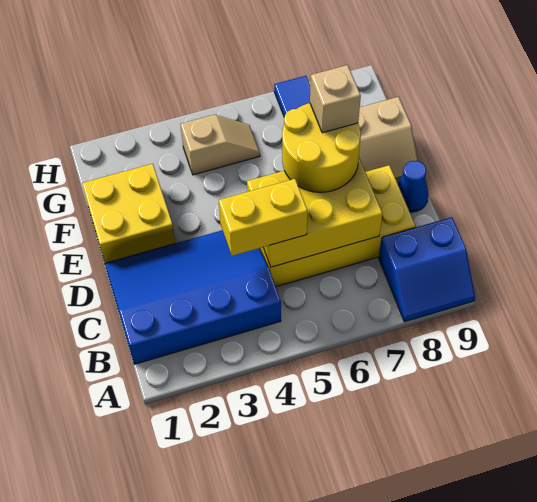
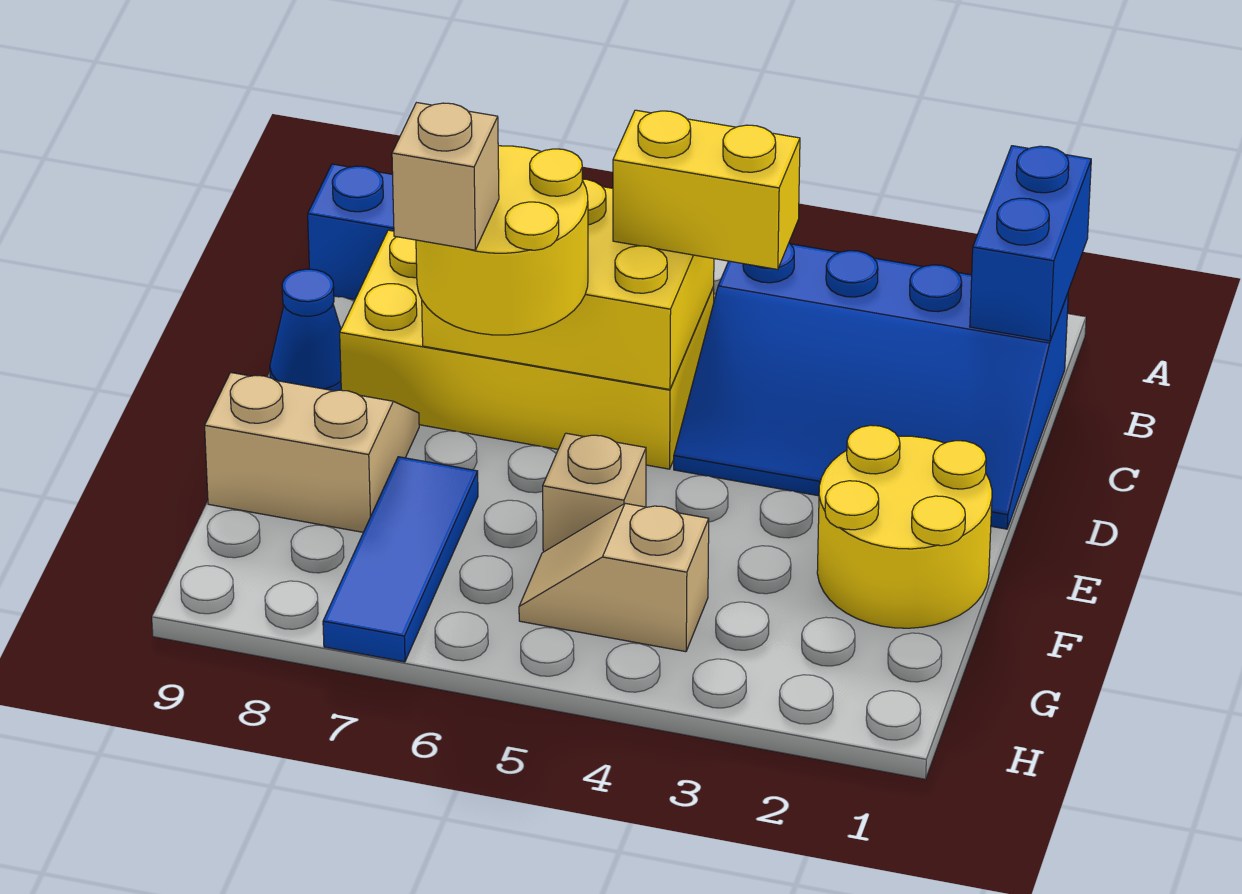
none -> blue 1x2 brick [970,146,1091,341]
yellow 2x2 brick [82,164,175,263] -> yellow 2x2 round brick [817,425,992,628]
none -> tan 1x1 brick [543,433,646,552]

